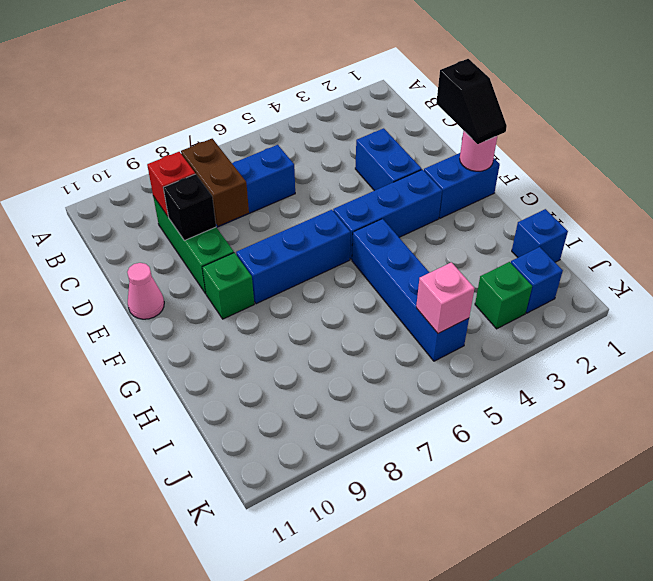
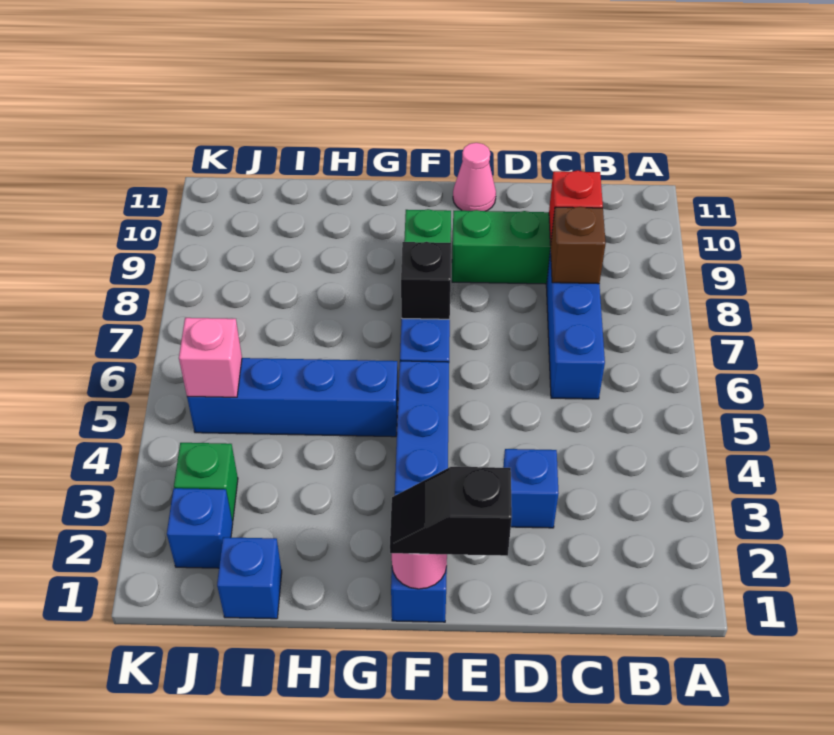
brown 1x2 brick [181,139,249,226] -> brown 1x1 brick [551,207,606,284]
blue 1x2 brick [355,128,422,191] -> blue 1x1 brick [503,449,559,528]
black 1x1 brick [163,174,216,240] -> black 1x1 brick moved to [401,242,451,319]

